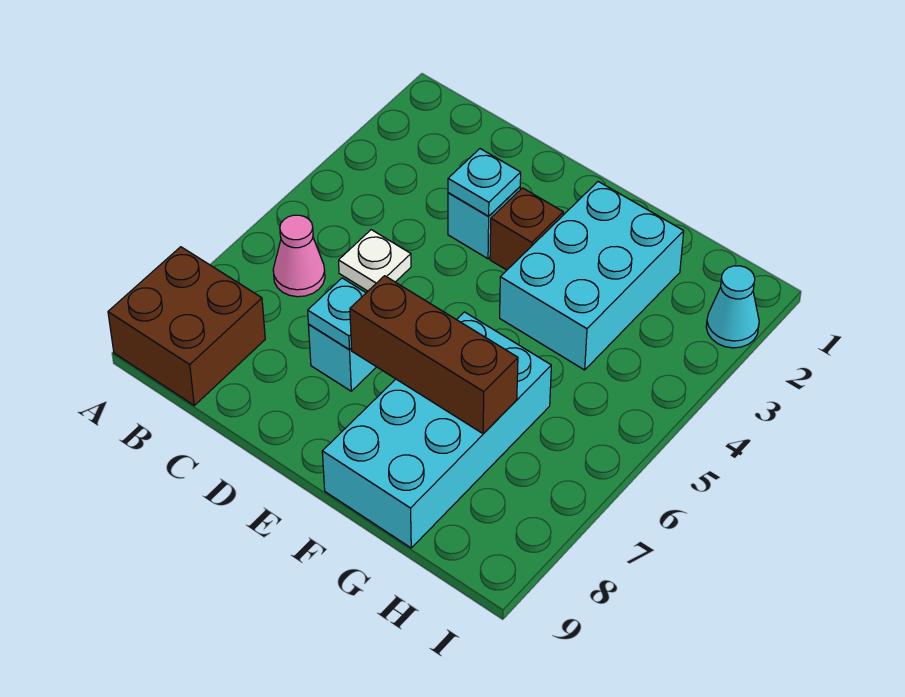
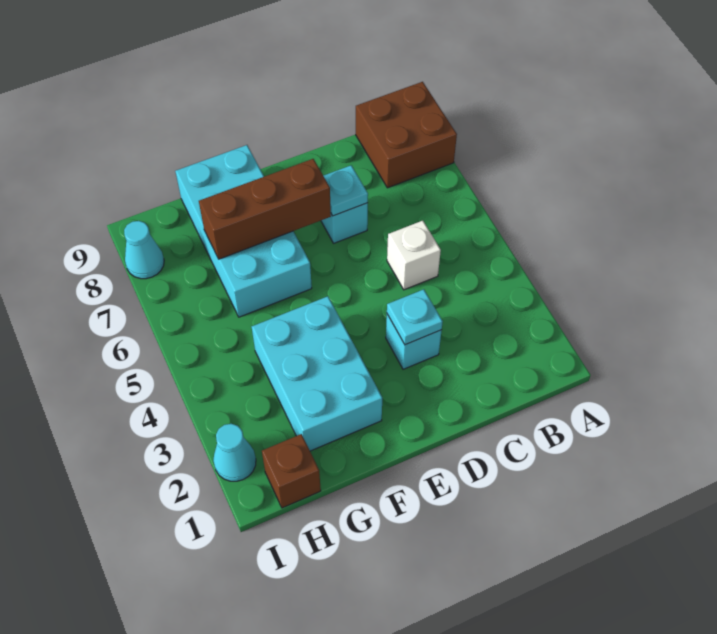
pink 1x1 cone [273,215,325,297] -> none
white 1x1 plate [339,230,411,291] -> white 1x1 brick [387,221,441,290]
brown 1x1 brick [490,188,563,270] -> brown 1x1 brick moved to [262,434,321,508]
none -> cyan 1x1 cone [124,221,164,279]

